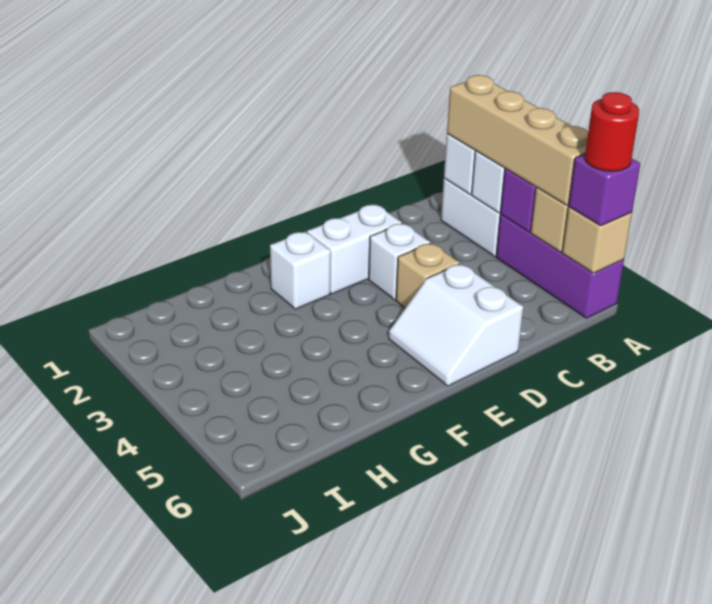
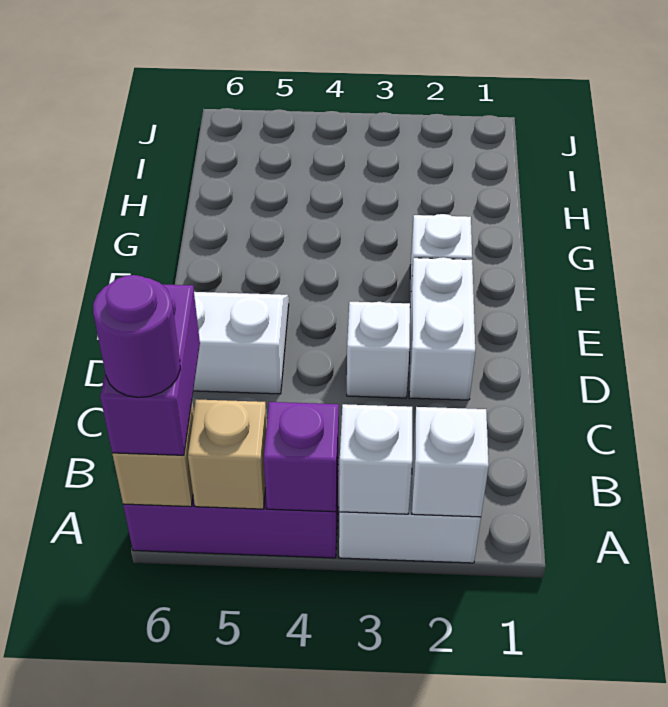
tan 1x4 brick [447,75,588,205] -> none
purple 1x1 brick [568,154,640,226] -> purple 1x2 brick [100,284,200,455]
red 1x1 round brick [585,92,639,171] -> purple 1x1 round brick [93,275,180,397]
tan 1x1 brick [396,243,460,308] -> none

